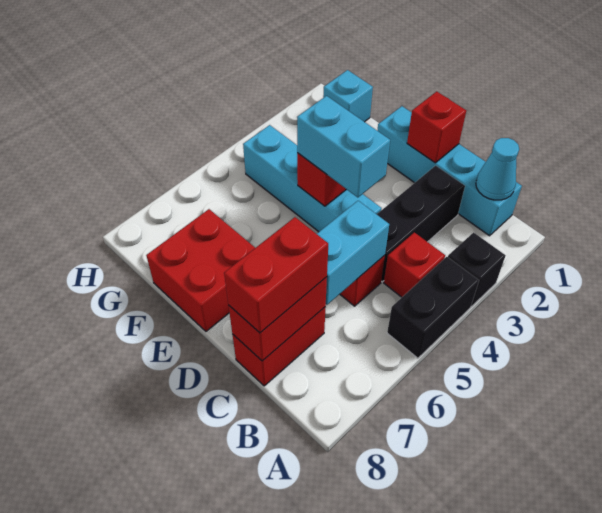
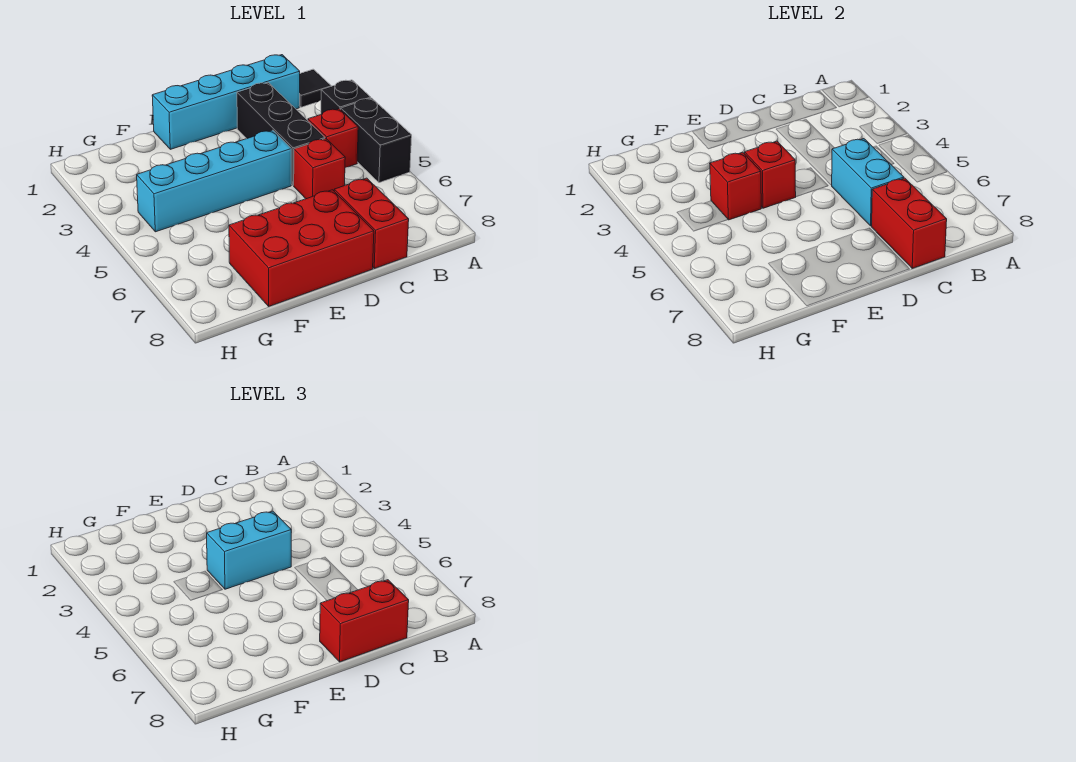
none -> black 1x1 tile [299,69,331,107]
cyan 1x1 cone [476,138,519,200] -> none
red 1x2 brick [224,217,328,333] -> red 1x2 brick turned to [320,580,409,662]
red 1x1 brick [407,91,466,163] -> red 1x1 brick moved to [710,152,761,220]
red 2x2 brick [146,209,255,331] -> red 2x3 brick [229,190,374,306]
cyan 1x1 brick [323,70,373,122] -> none

